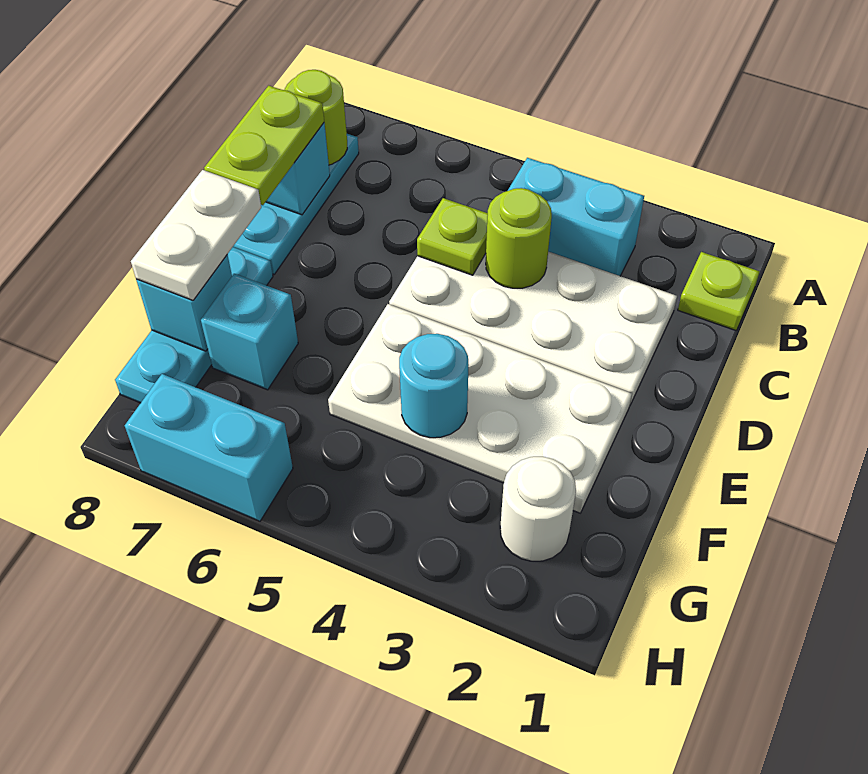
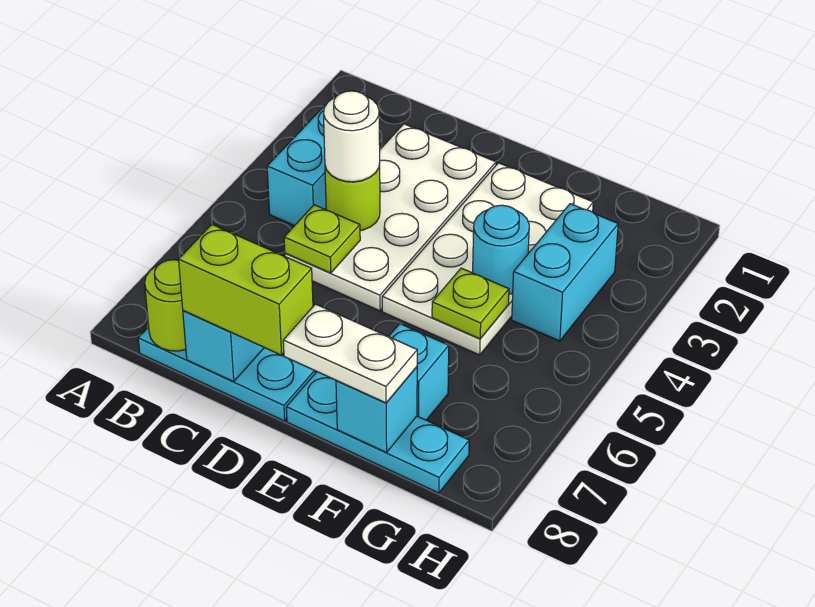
lime 1x1 plate [678,252,760,331] -> lime 1x1 plate moved to [432,268,509,339]
lime 1x2 plate [204,86,324,205] -> lime 1x2 brick [179,224,313,355]
white 1x1 round brick [500,457,576,561] -> white 1x1 round brick moved to [324,91,380,182]
cyan 1x2 brick [125,374,293,521] -> cyan 1x2 brick moved to [512,204,618,341]

